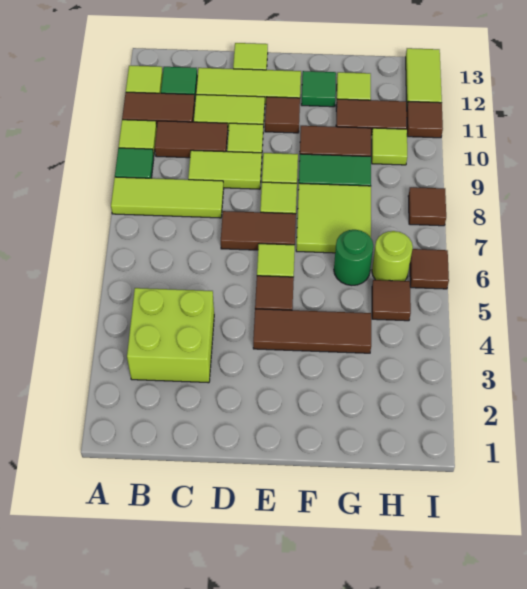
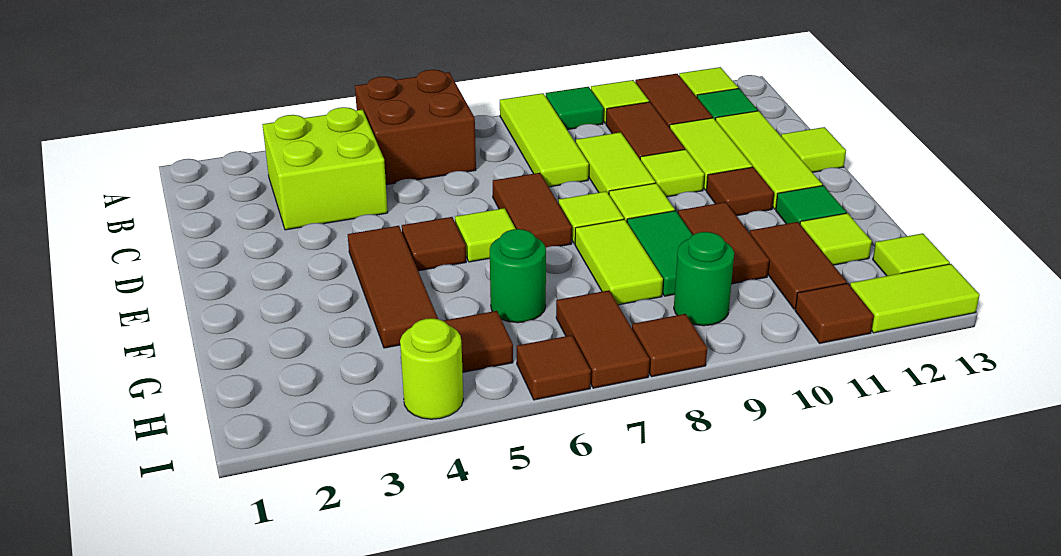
none -> brown 2x2 brick [355,70,476,185]
lime 2x2 tile [296,183,371,253] -> lime 1x2 tile [575,219,663,305]
lime 1x1 round brick [372,231,413,281] -> lime 1x1 round brick moved to [400,318,463,419]
none -> brown 1x2 tile [556,290,650,388]
none -> green 1x1 round brick [674,232,734,326]
lime 1x1 tile [372,128,407,165] -> lime 1x1 tile moved to [873,233,950,276]

